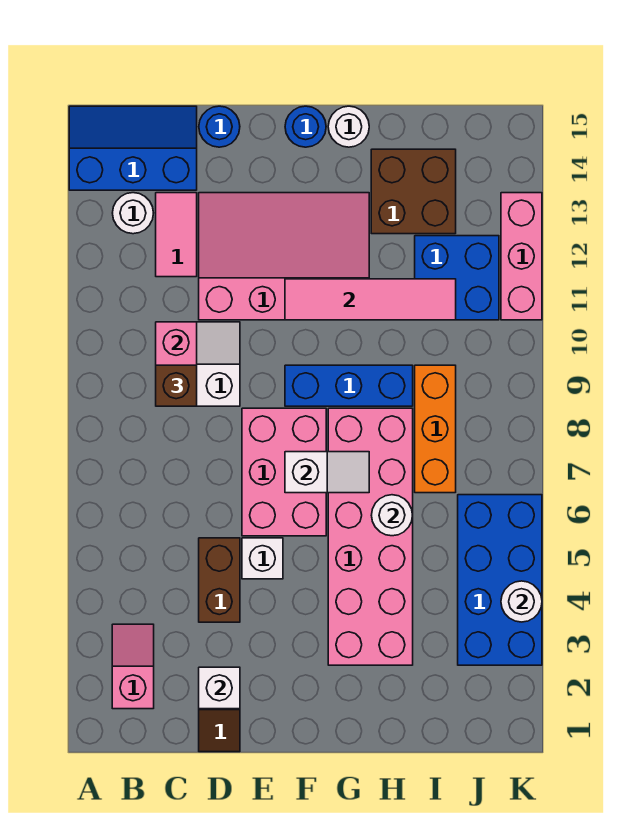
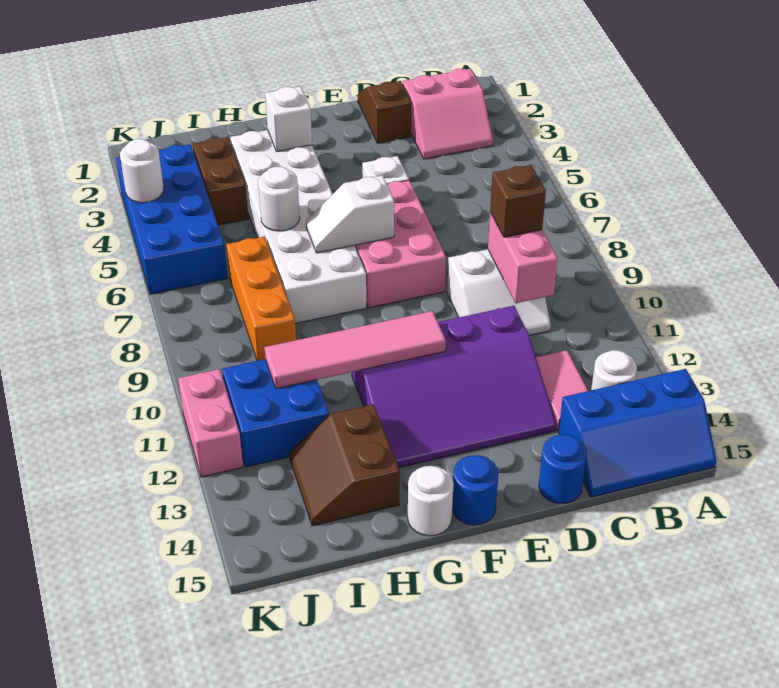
pink 1x2 slope [112,624,154,709] -> pink 2x2 slope [403,69,493,159]
white 1x1 brick [199,667,240,709] -> white 1x1 brick moved to [265,86,312,152]
brown 1x2 brick [199,538,240,622] -> brown 1x2 brick moved to [193,137,249,225]
pink 3x4 slope [199,193,369,320] -> purple 3x4 slope [352,306,556,468]
blue 1x3 brick [285,365,413,406] -> none
pink 2x6 brick [328,408,413,665] -> white 2x6 brick [230,130,366,324]
brown 2x2 brick [371,149,456,234] -> brown 2x2 slope [289,404,400,526]
pink 1x3 brick [501,193,542,320] -> pink 1x2 brick [178,369,243,477]

